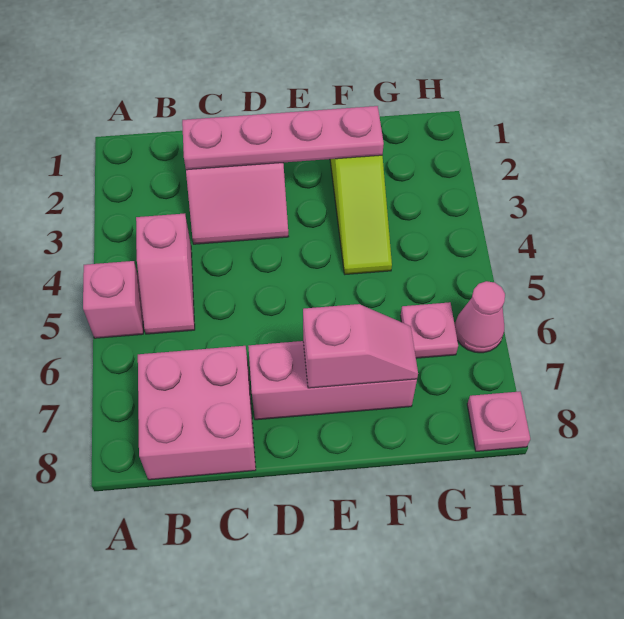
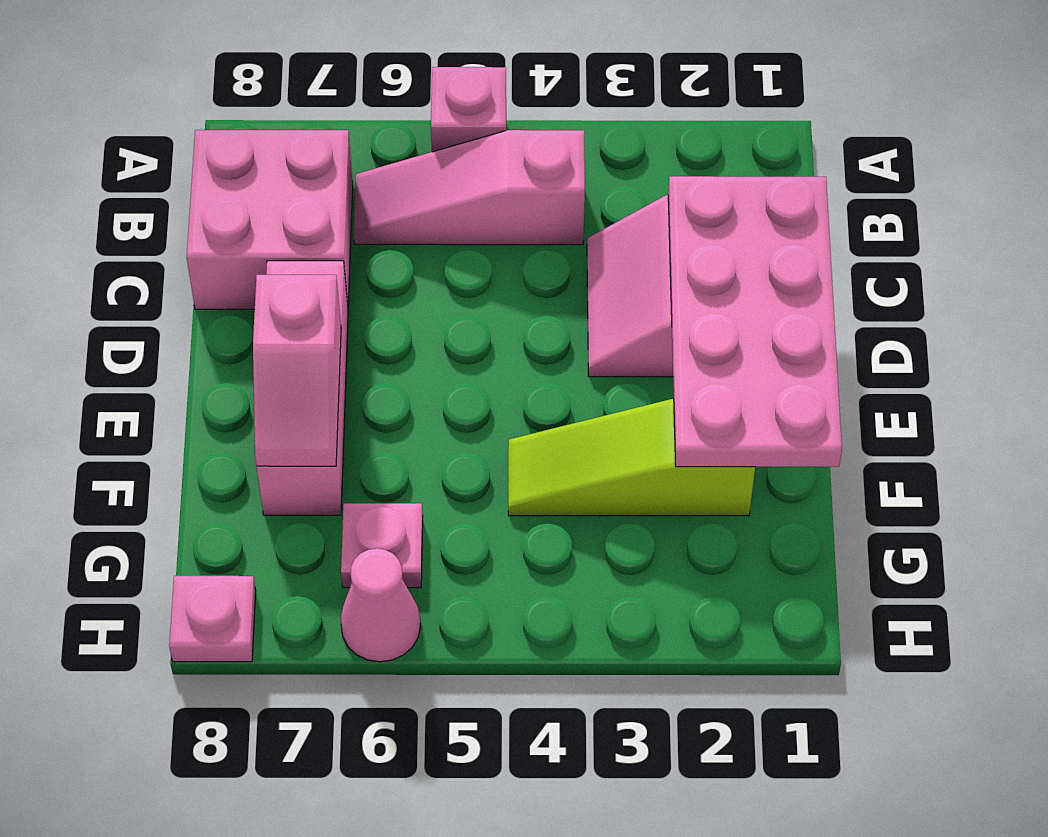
pink 1x2 slope [136,214,195,334] -> pink 1x3 slope [354,130,585,245]
pink 1x4 plate [182,106,384,170] -> pink 2x4 plate [668,176,842,467]

